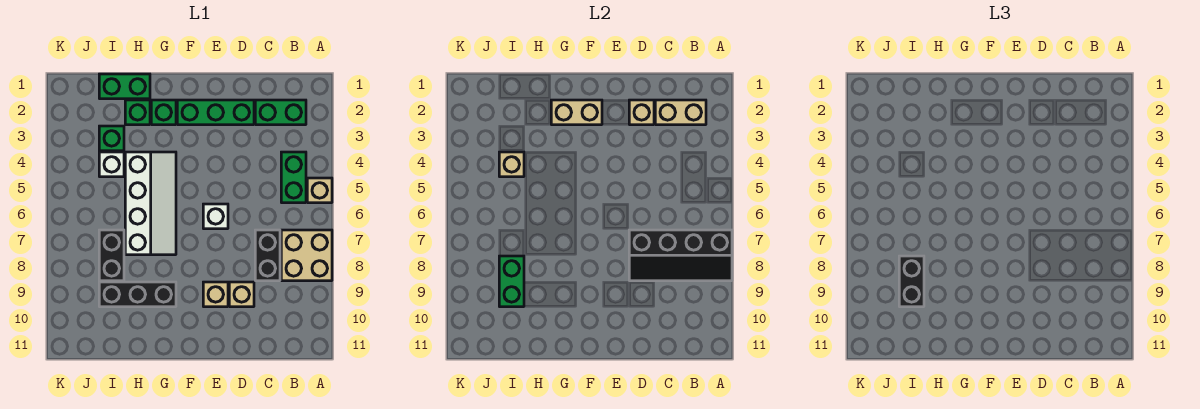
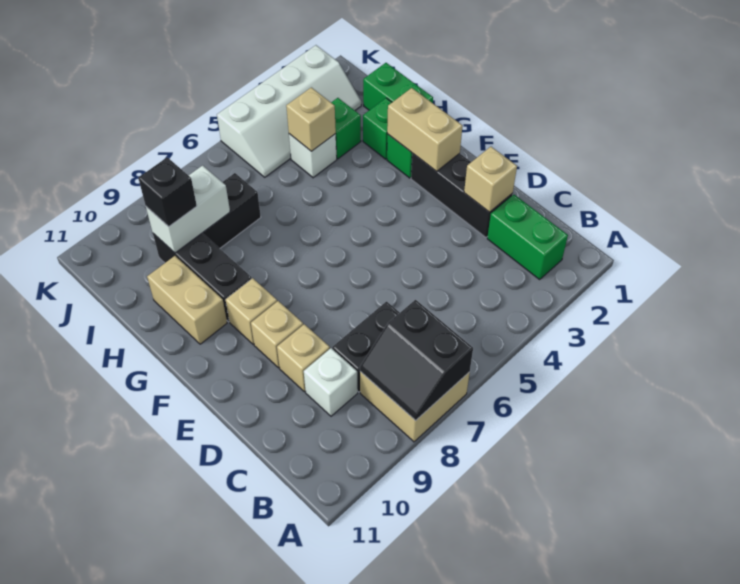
tan 1x1 brick [307,178,332,203] -> tan 1x1 brick moved to [226,278,277,344]
black 2x4 slope [629,230,732,281] -> black 2x2 slope [360,300,473,421]
tan 1x2 brick [655,100,706,125] -> tan 1x2 brick moved to [147,256,227,344]
green 1x2 brick [281,152,306,203] -> none
green 1x3 brick [177,100,254,125] -> black 1x3 brick [411,153,513,237]
white 1x1 brick [203,204,228,229] -> white 1x1 brick moved to [304,348,358,416]
white 2x4 slope [125,152,176,255] -> white 2x4 slope moved to [217,45,361,177]
green 1x2 brick [499,256,524,307] -> white 1x2 brick [146,166,230,253]
black 1x2 brick [899,256,924,307] -> black 1x1 brick [138,157,197,227]

